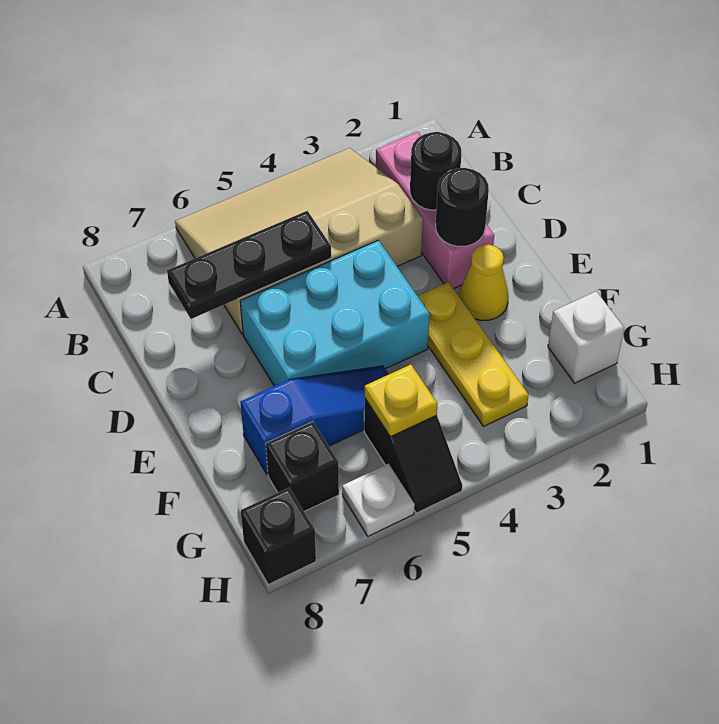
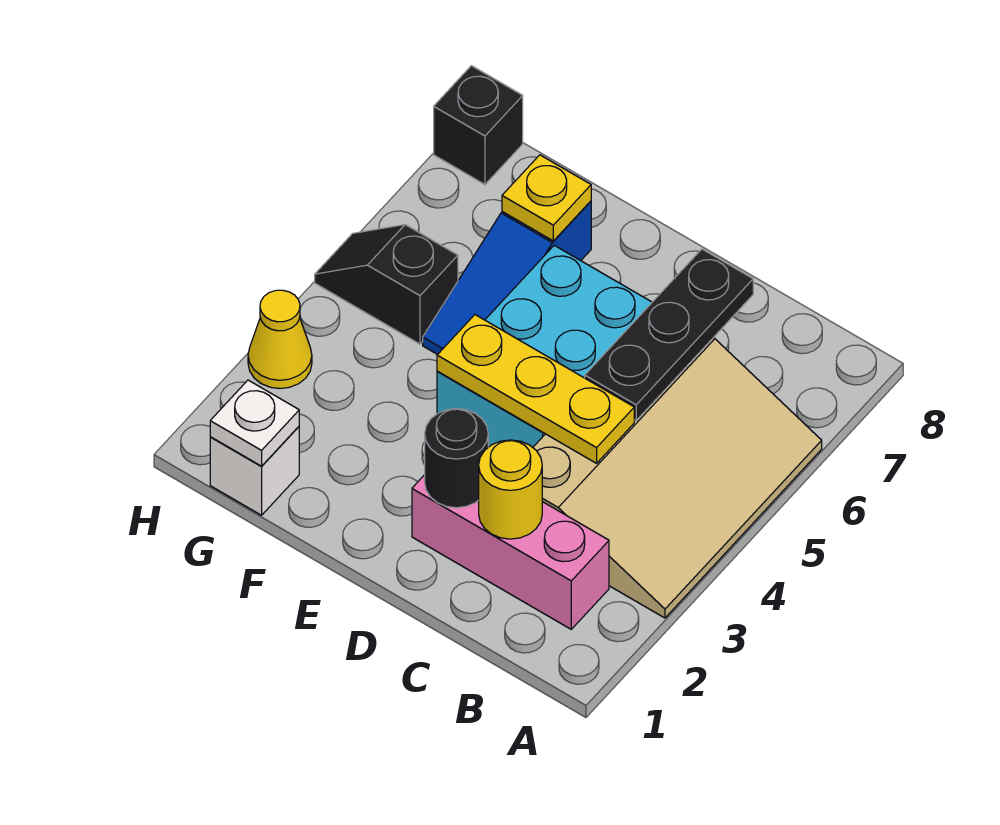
black 1x1 round brick [410,132,461,210] -> yellow 1x1 round brick [479,440,542,539]
yellow 1x1 cone [459,245,509,321] -> yellow 1x1 cone moved to [248,290,312,389]
yellow 1x3 plate [418,282,529,426] -> yellow 1x3 plate moved to [437,315,634,463]
yellow 1x1 plate [365,365,438,437] -> yellow 1x1 plate moved to [502,155,591,241]
black 1x1 brick [266,422,339,511] -> none
white 1x1 plate [342,464,415,536] -> white 1x1 plate moved to [210,380,299,466]

